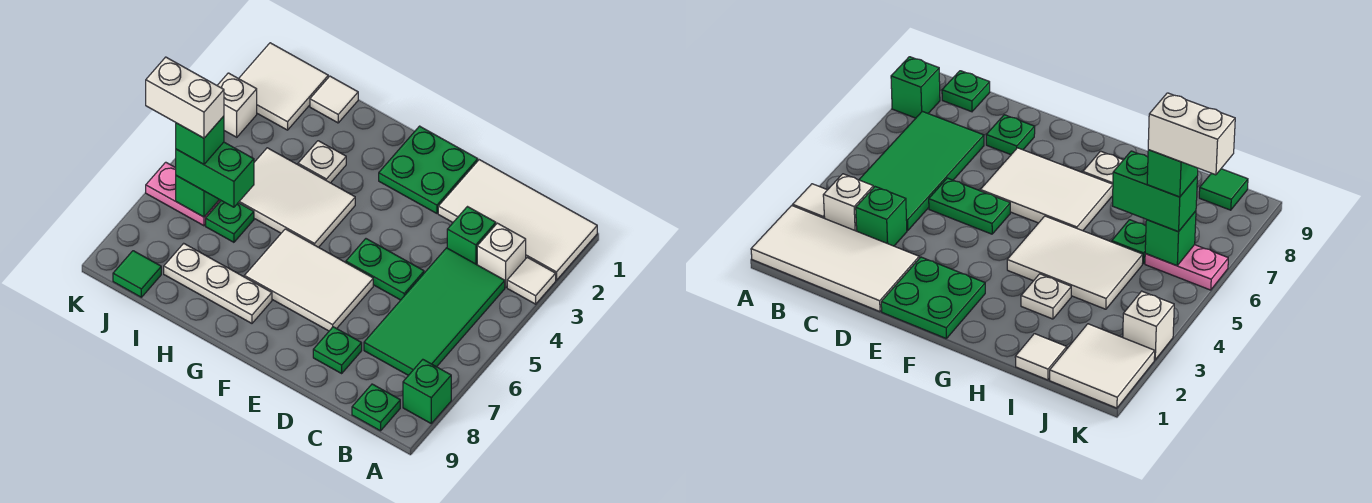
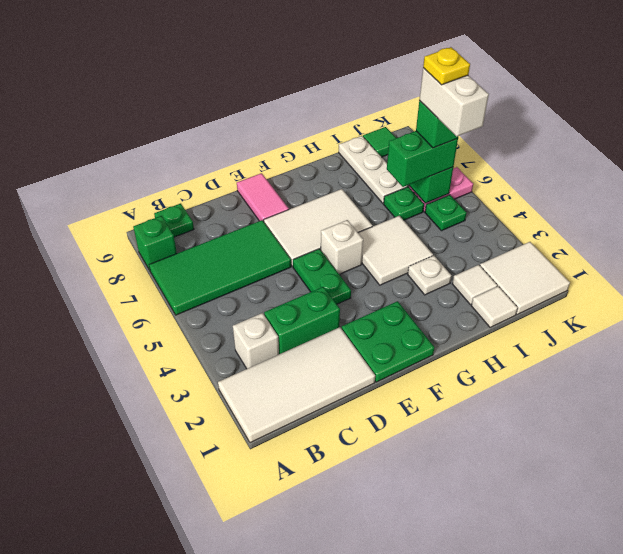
white 1x1 tile [507,257,556,304] -> white 1x1 tile moved to [452,265,497,305]
green 2x4 tile [364,248,505,375] -> green 2x4 tile turned to [149,220,291,315]
green 1x1 brick [447,207,496,265] -> green 1x2 brick [264,287,340,354]
green 1x2 plate [346,239,424,300] -> green 1x2 plate turned to [293,249,351,304]
green 1x1 plate [313,327,362,373] -> green 1x1 plate moved to [425,195,466,231]
none -> pink 1x2 tile [237,173,289,221]
white 2x3 tile [238,148,355,247] -> white 2x2 tile [358,216,433,285]
white 1x3 plate [164,243,272,323] -> white 1x3 plate turned to [339,136,407,203]
white 1x2 brick [146,57,224,138] -> white 1x2 brick turned to [419,68,489,136]
none -> yellow 1x1 plate [423,47,470,85]
white 1x1 brick [217,73,257,137] -> white 1x1 brick moved to [321,220,363,274]

